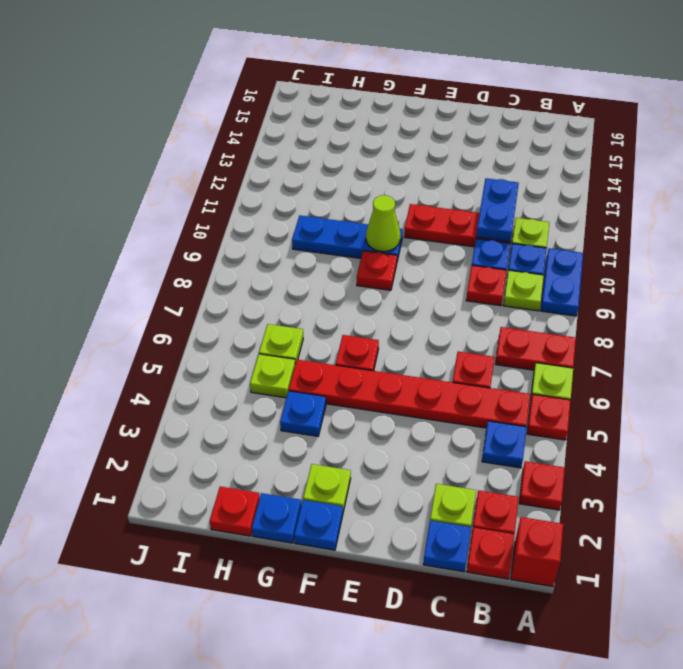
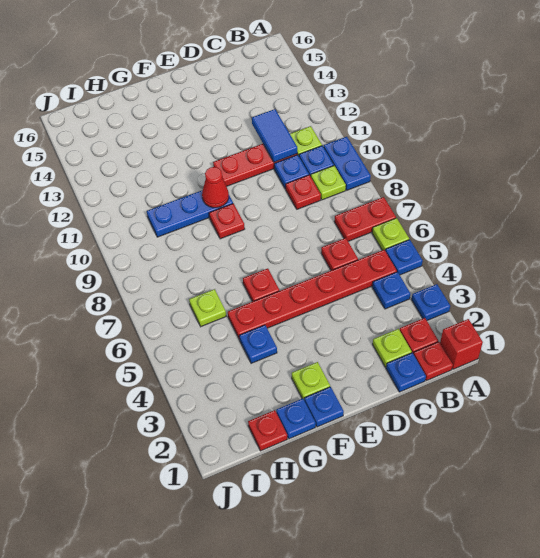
red 1x1 plate [519,461,565,510] -> blue 1x1 plate [412,284,450,320]
red 1x1 plate [527,394,571,440] -> blue 1x1 plate [385,240,423,275]
blue 1x2 plate [476,178,519,242] -> blue 1x2 tile [252,109,297,162]
lime 1x1 cone [366,195,400,251] -> red 1x1 cone [202,167,229,208]
lime 1x1 plate [250,354,295,398] -> none

